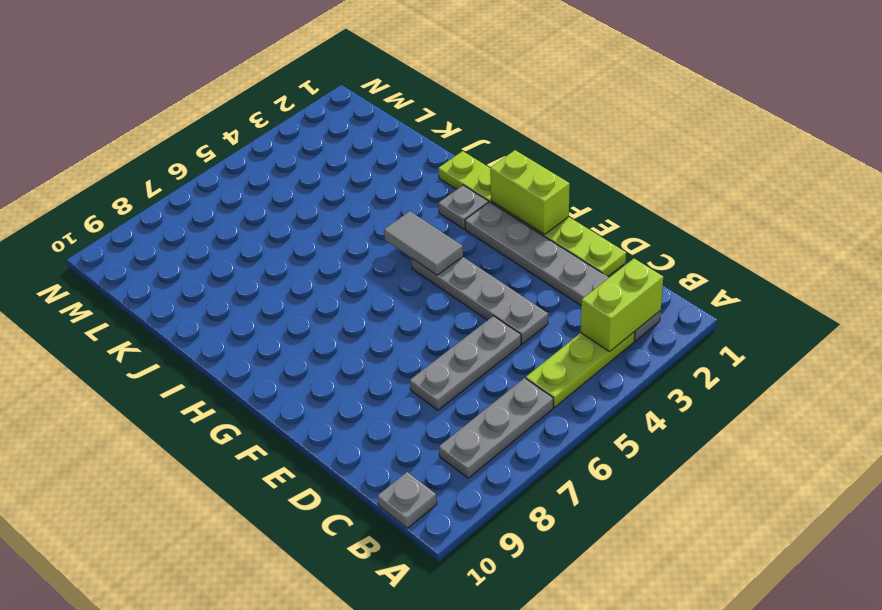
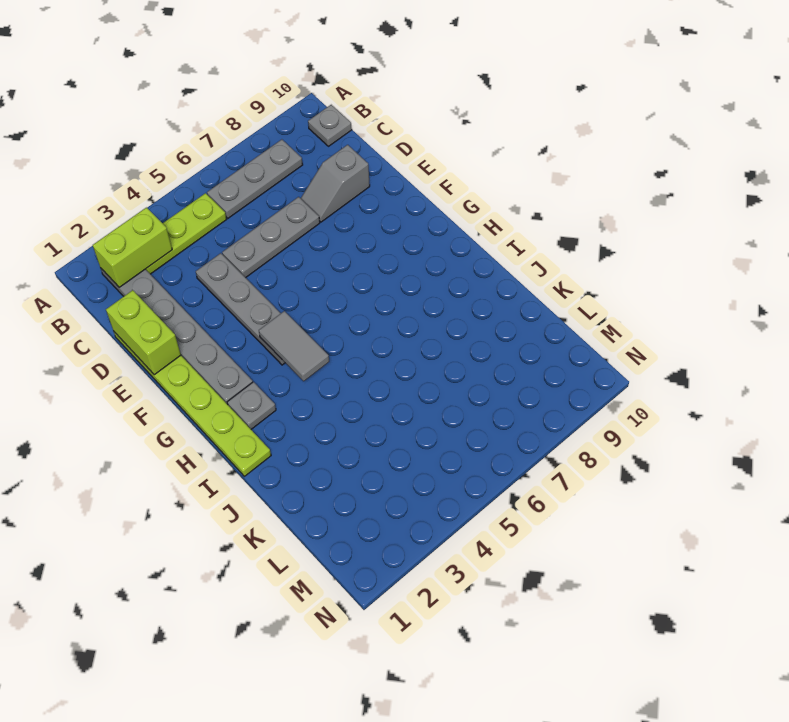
none -> grey 1x2 slope [301,145,370,222]
lime 1x2 brick [490,150,570,234] -> lime 1x2 brick moved to [106,290,181,375]

